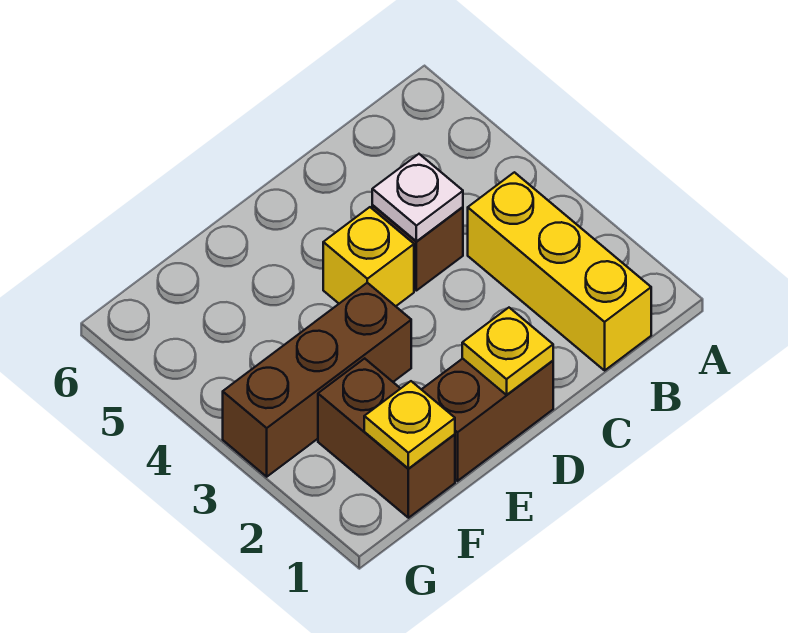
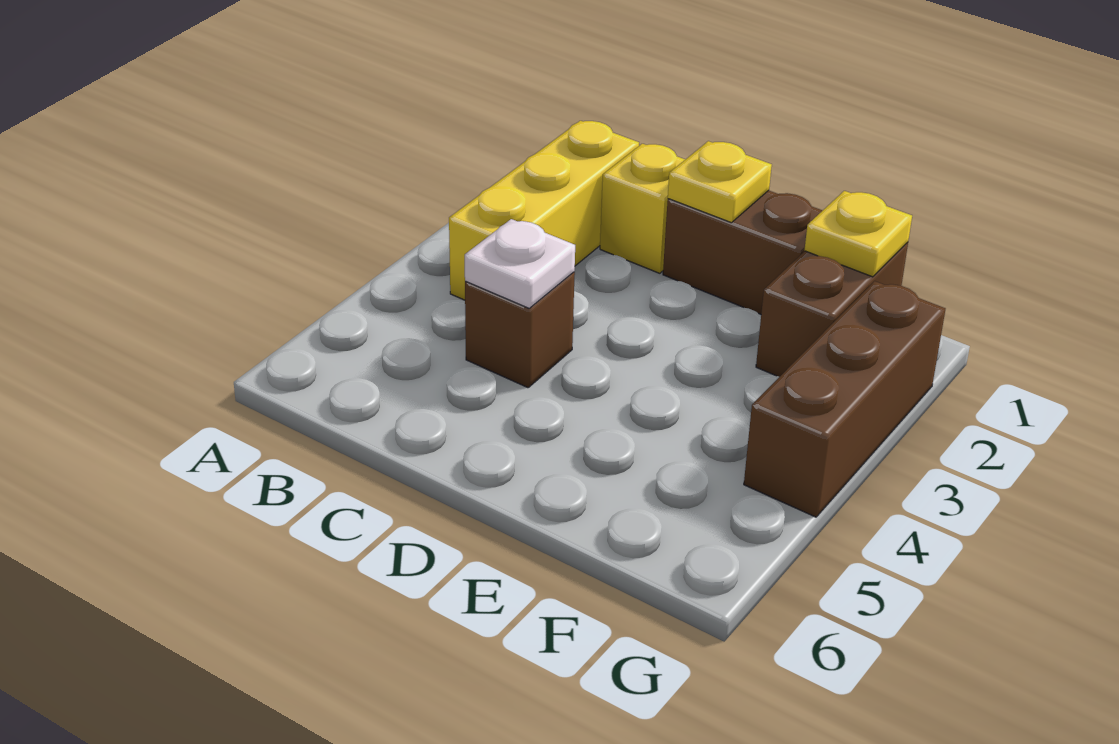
yellow 1x1 brick [323,207,414,306] -> yellow 1x1 brick moved to [600,144,685,273]
brown 1x3 brick [223,283,411,477] -> brown 1x3 brick turned to [744,281,946,517]

